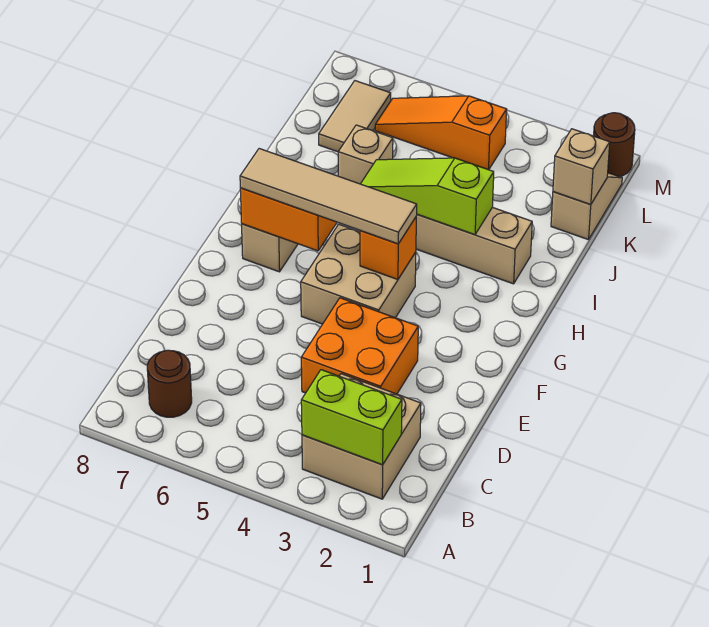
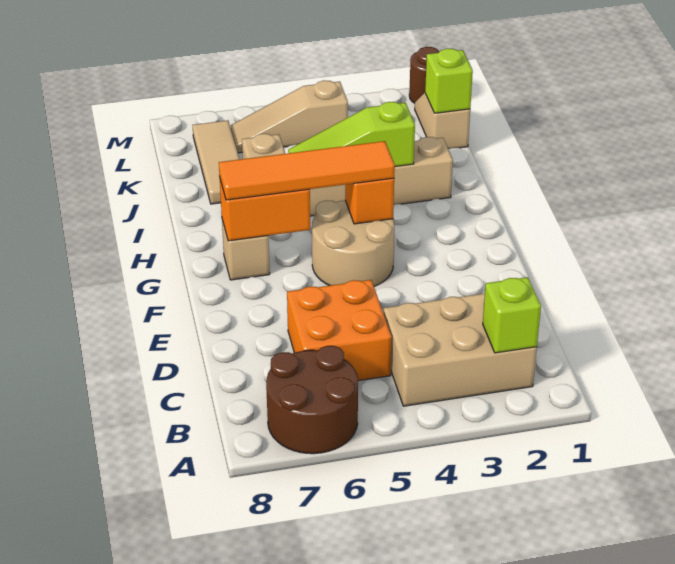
tan 2x2 brick [302,374,421,499] -> tan 2x3 brick [384,294,537,406]
lime 1x2 brick [301,370,402,465] -> lime 1x1 brick [483,277,541,353]
brown 1x1 round brick [147,350,192,417] -> brown 2x2 round brick [266,346,358,454]
orange 2x2 brick [301,298,418,394] -> orange 2x2 brick moved to [287,280,392,381]
tan 2x2 brick [301,224,416,324] -> tan 2x2 round brick [312,200,394,286]
tan 1x4 tile [240,149,417,244] -> orange 1x4 tile [219,141,395,200]
tan 1x1 brick [553,129,610,205] -> lime 1x1 brick [425,49,473,113]
tan 1x2 tile [319,81,391,152] -> tan 1x3 tile [193,120,240,204]
orange 1x3 slope [375,96,507,170] -> tan 1x3 slope [231,80,348,153]

